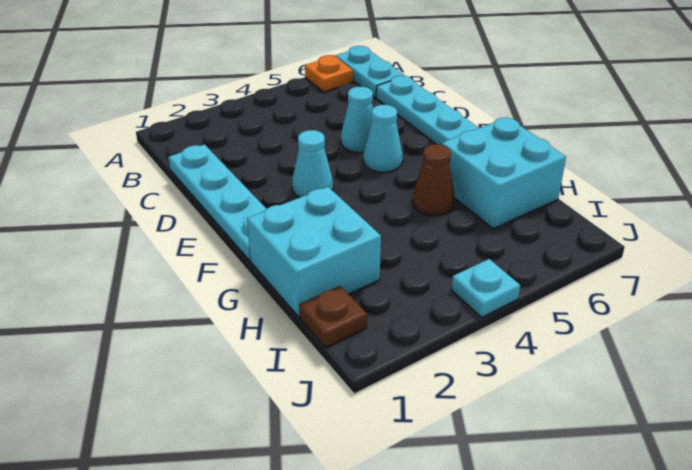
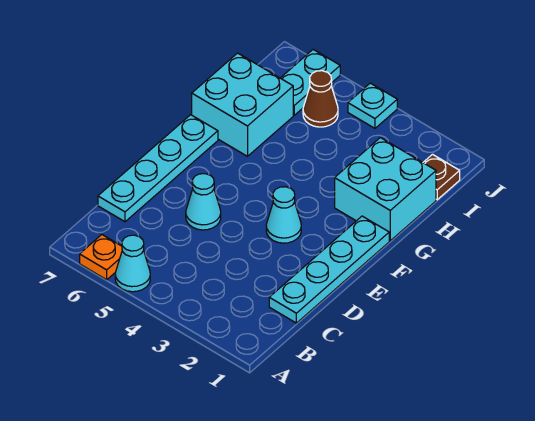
cyan 1x2 plate [336,46,405,98] -> cyan 1x2 plate moved to [281,50,340,115]
cyan 1x1 cone [363,105,403,172] -> cyan 1x1 cone moved to [115,235,150,292]
brown 1x1 cone [412,144,455,216] -> brown 1x1 cone moved to [303,71,338,127]

